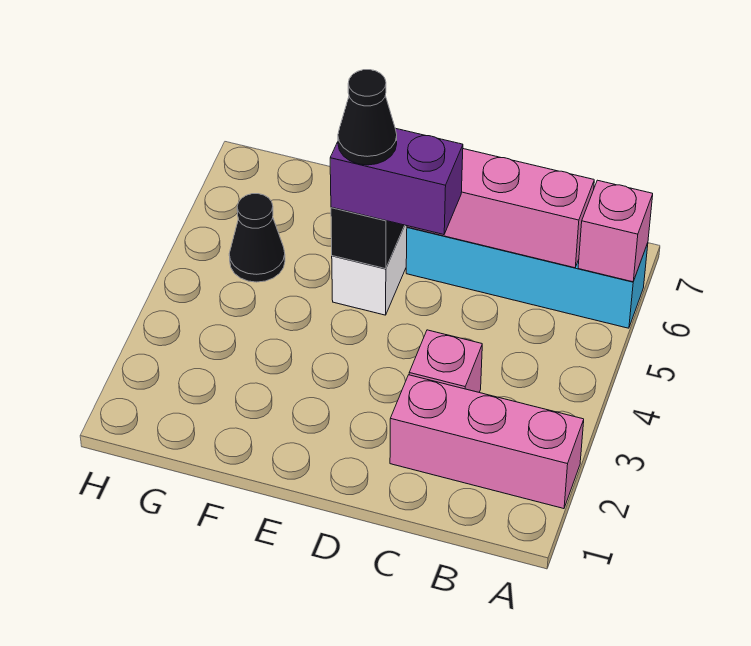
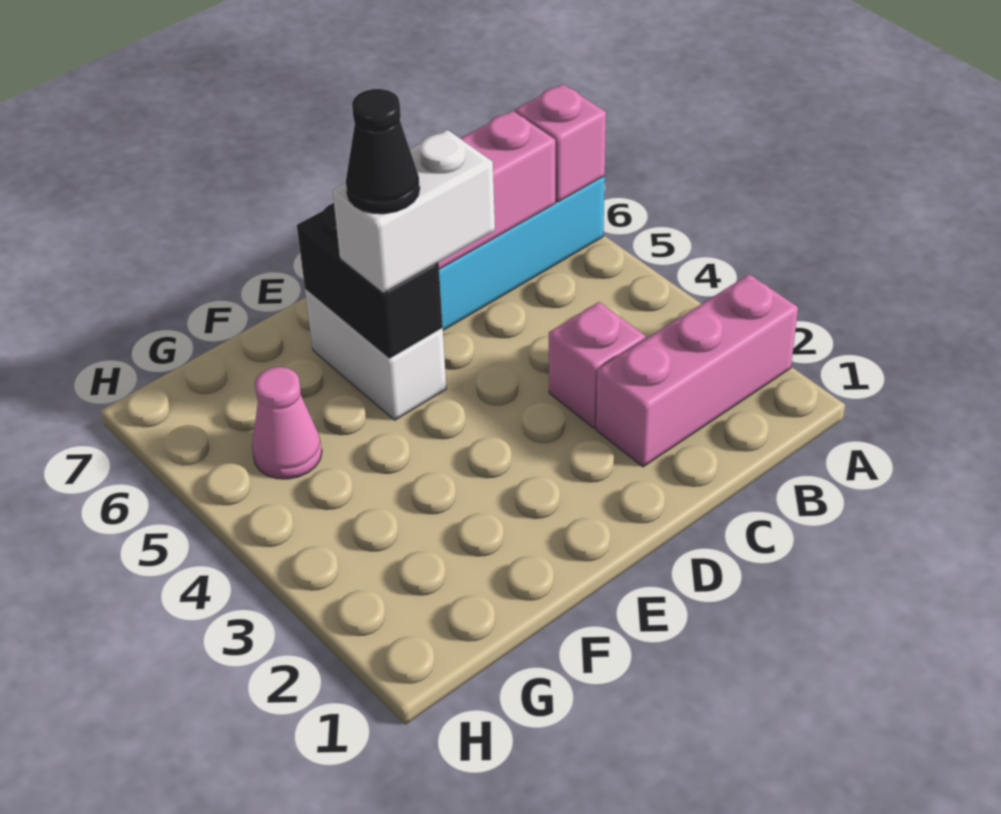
purple 1x2 brick [330,128,463,235] -> white 1x2 brick [333,130,495,293]
black 1x1 cone [229,194,285,282] -> pink 1x1 cone [252,367,322,479]

